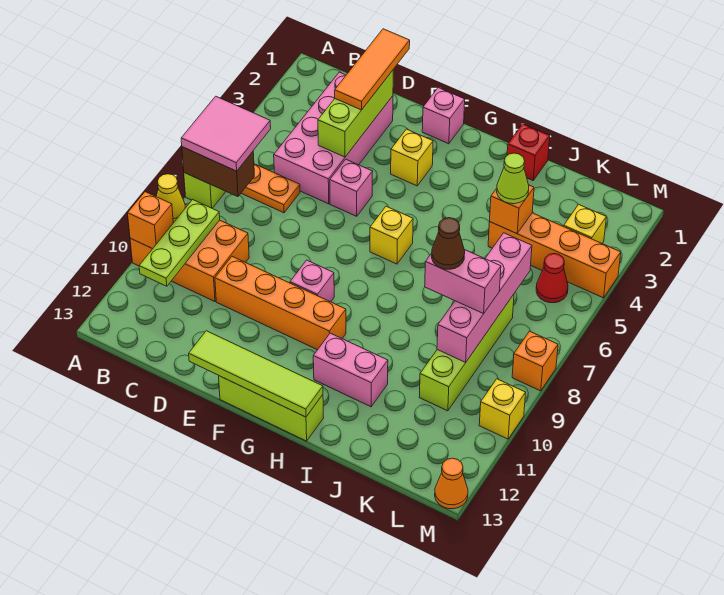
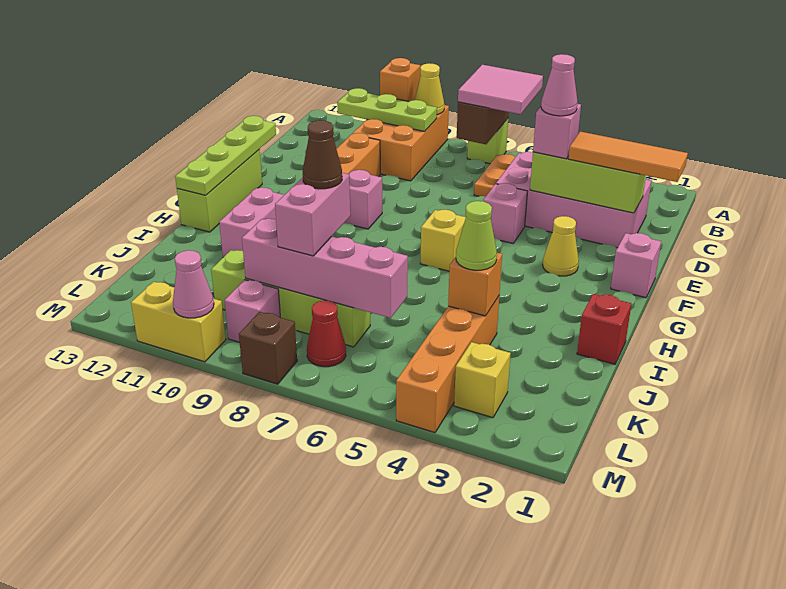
none -> pink 1x1 brick [533,104,581,159]
none -> pink 1x1 cone [541,54,578,116]
lime 1x4 tile [189,331,323,417] -> lime 1x4 plate [175,116,276,195]
yellow 1x1 brick [391,129,433,186] -> yellow 1x1 cone [543,216,579,276]
red 1x1 cone [536,254,568,303] -> red 1x1 cone moved to [307,300,346,367]
none -> pink 1x1 brick [224,280,280,342]
orange 1x1 brick [512,331,558,391] -> brown 1x1 brick [239,312,297,384]
yellow 1x1 brick [479,379,526,439] -> yellow 1x2 brick [131,282,226,362]
none -> pink 1x1 cone [173,250,214,318]
orange 1x1 cone [435,458,468,509] -> none

